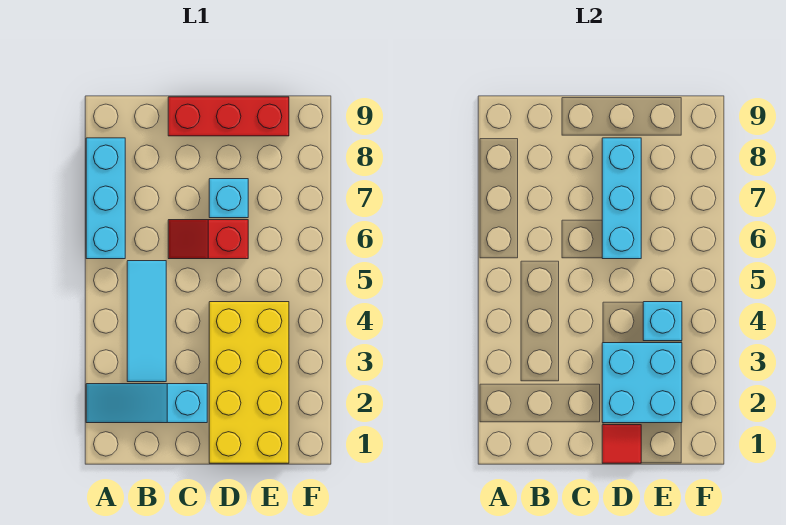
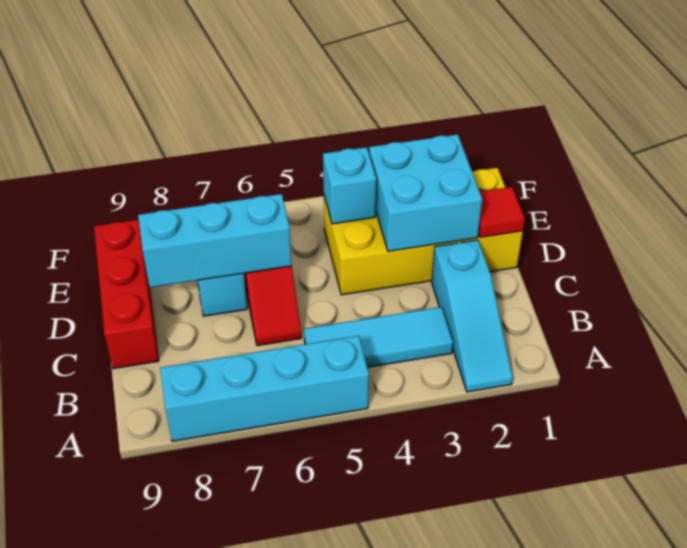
cyan 1x3 brick [86,138,125,259] -> cyan 1x4 brick [160,336,369,441]

